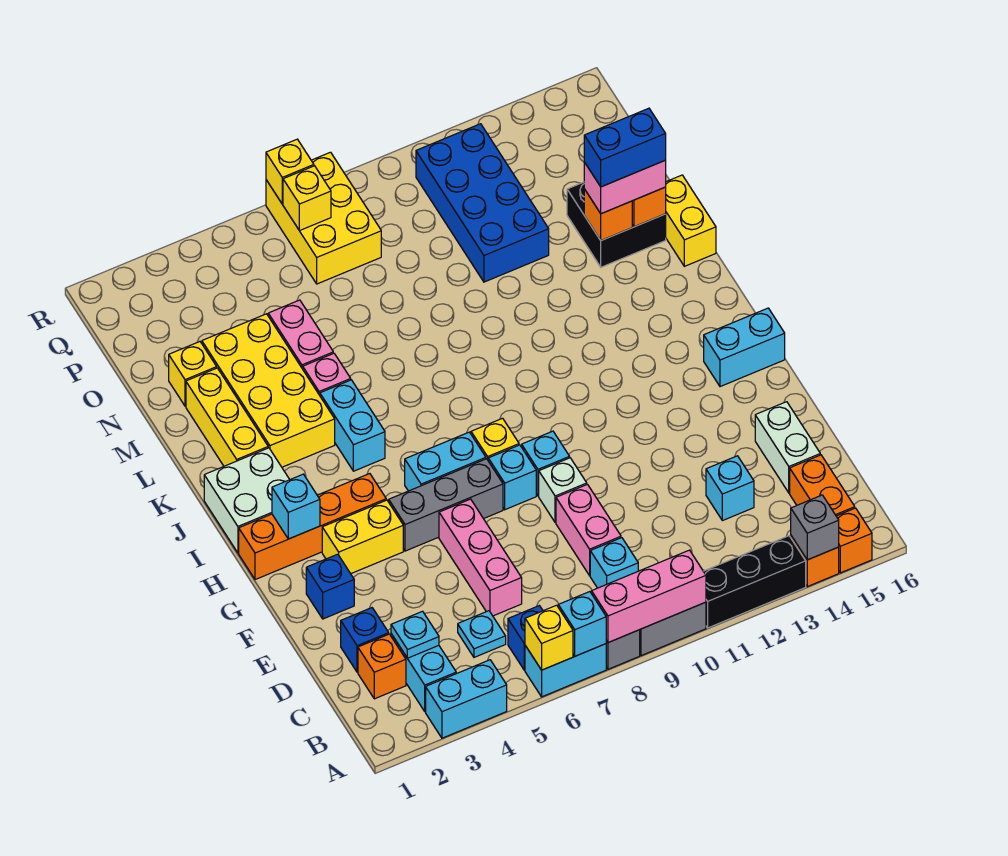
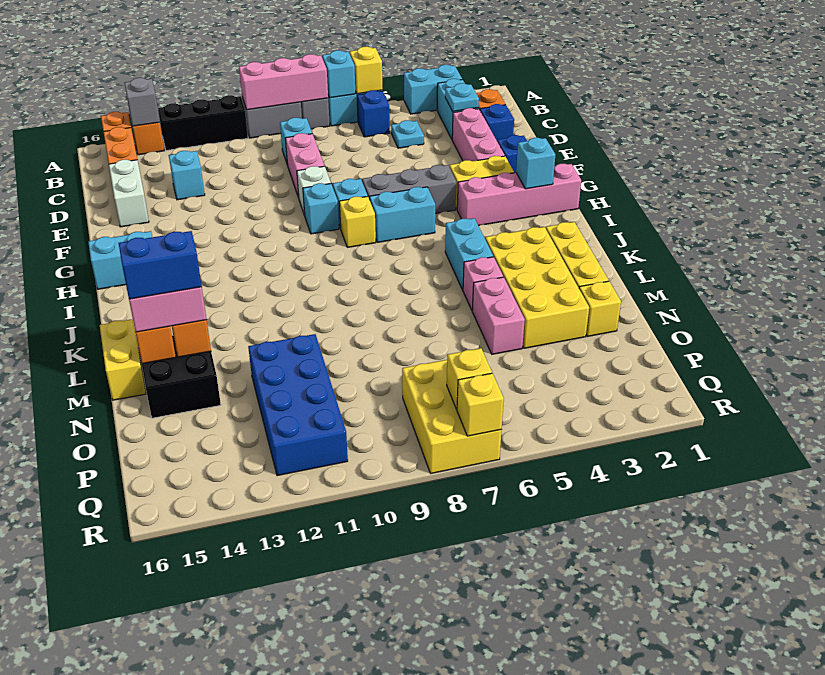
pink 1x3 brick [439,499,522,616] -> pink 1x3 brick moved to [452,108,505,161]
orange 1x4 brick [239,474,386,580] -> pink 1x4 brick [457,164,581,226]
white 2x2 brick [204,448,290,553] -> none

